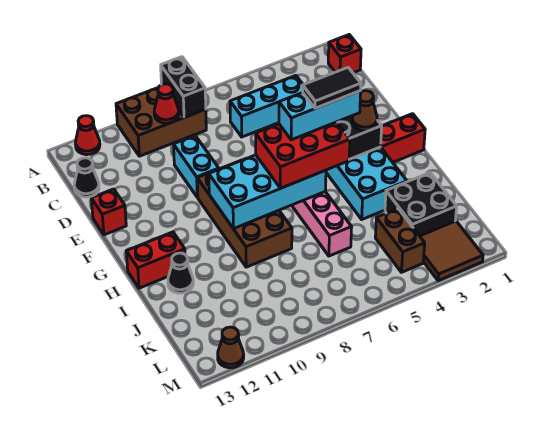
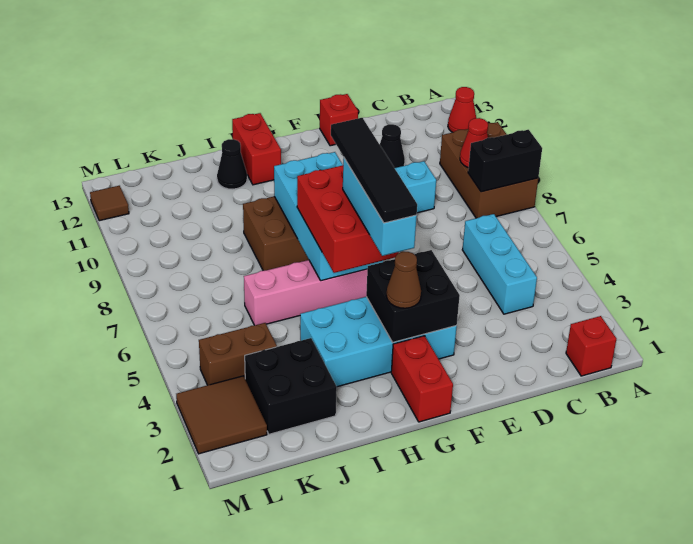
black 1x1 cone [74,158,99,197] -> black 1x1 cone moved to [380,124,405,168]
black 1x2 tile [303,68,361,108] -> black 1x4 tile [331,118,417,223]
brown 1x1 cone [218,327,244,368] -> brown 1x1 tile [90,186,129,221]

